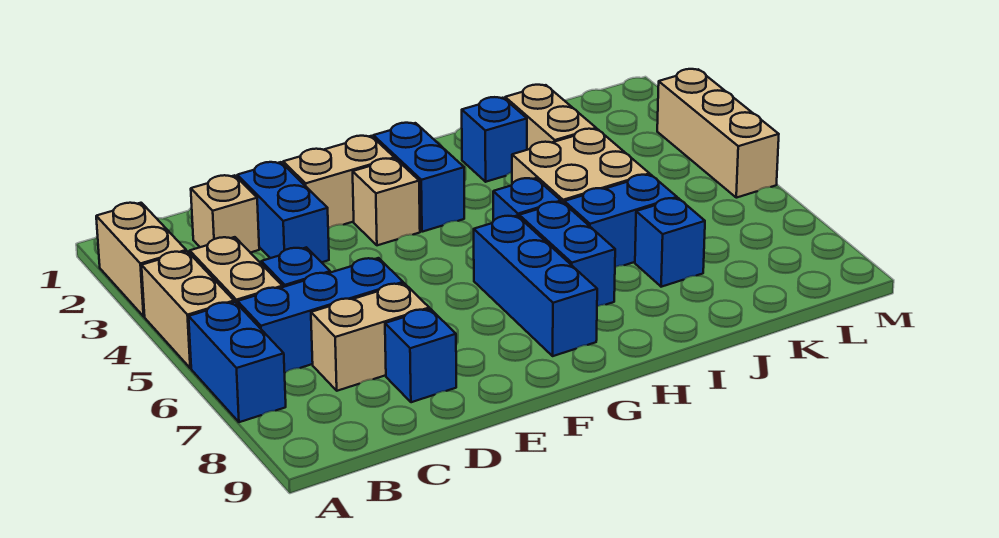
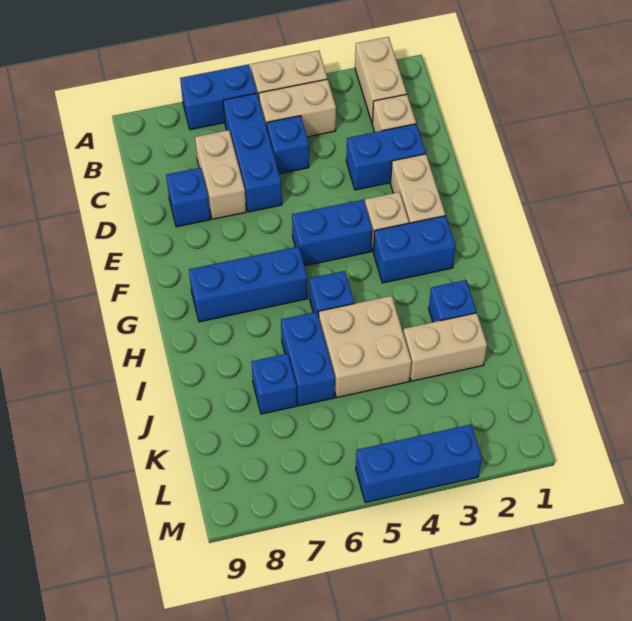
tan 1x2 brick [96,203,186,316] -> tan 1x2 brick turned to [355,37,407,123]
blue 1x2 brick [519,202,615,306] -> blue 1x2 brick moved to [292,200,372,266]
tan 1x3 brick [657,69,779,198] -> blue 1x3 brick [356,424,482,503]

